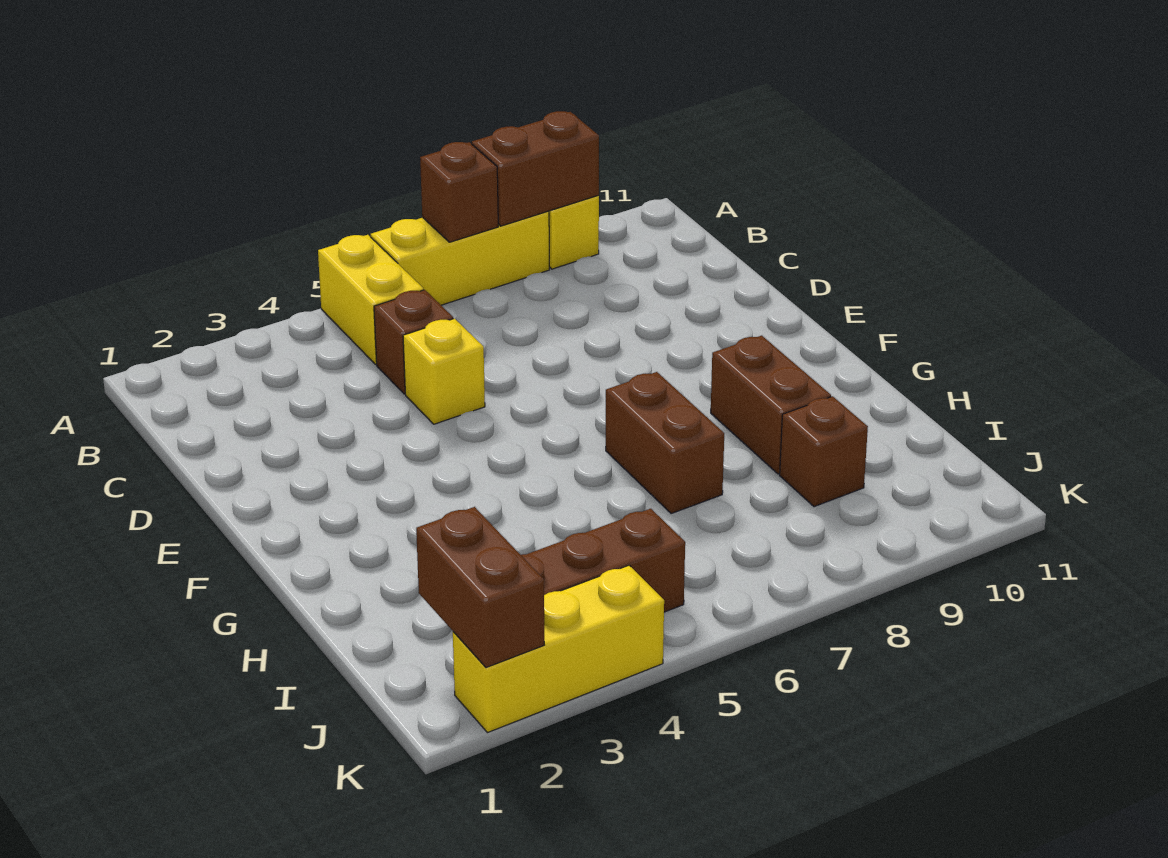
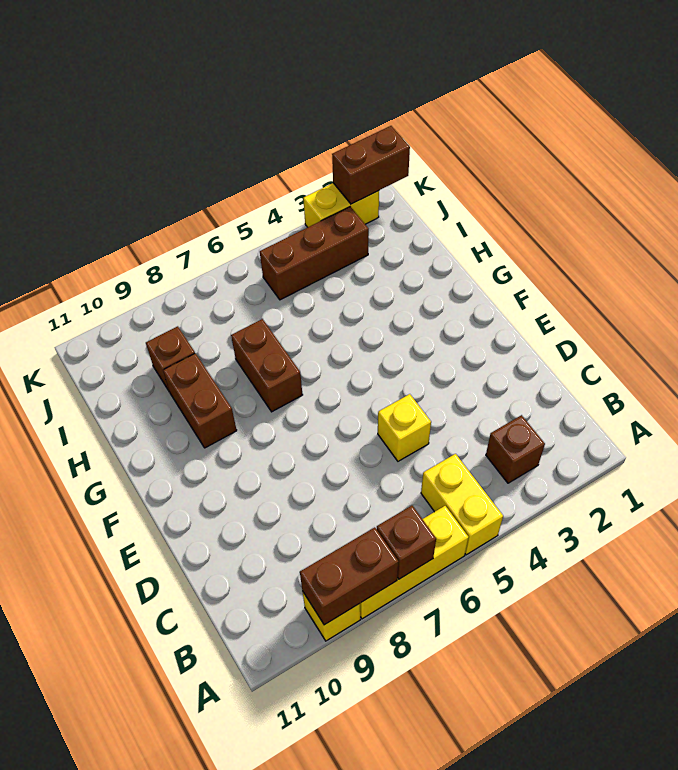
brown 1x1 brick [374,290,453,394] -> brown 1x1 brick moved to [486,415,545,483]
brown 1x2 brick [416,507,544,668] -> brown 1x2 brick turned to [332,126,410,204]
yellow 1x3 brick [453,565,664,733] -> yellow 1x2 brick [303,183,379,227]

